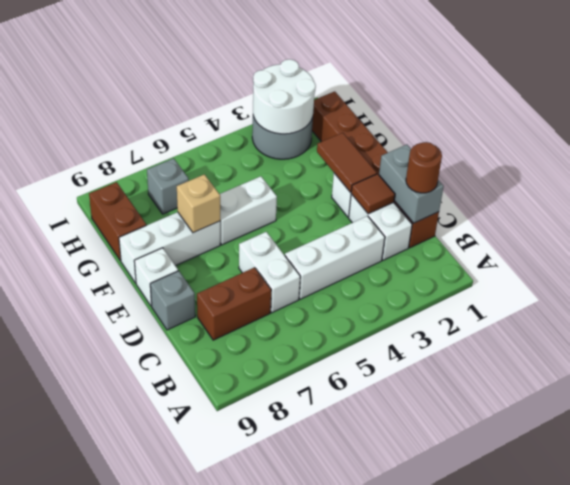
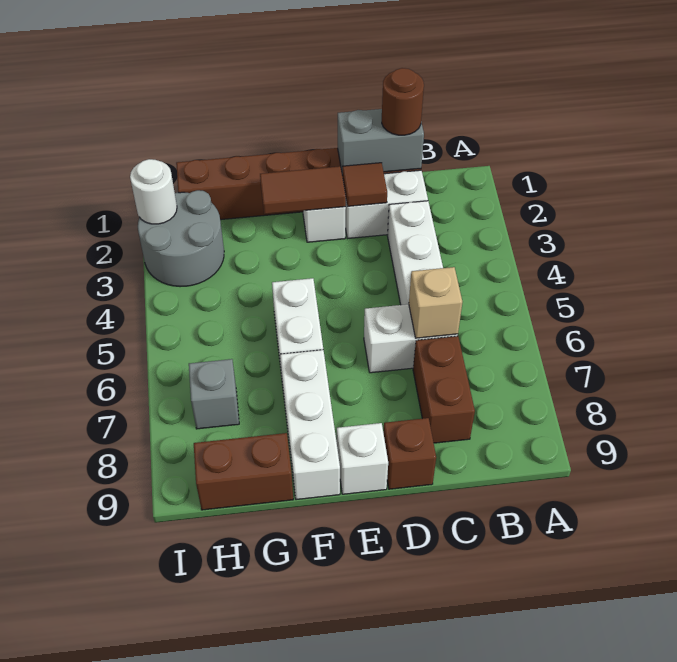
grey 1x1 brick [150,271,195,330] -> brown 1x1 brick [383,418,436,489]
tan 1x1 brick [177,174,220,233] -> tan 1x1 brick moved to [409,267,462,338]
white 2x2 round brick [253,59,316,134] -> white 1x1 round brick [130,159,177,224]

